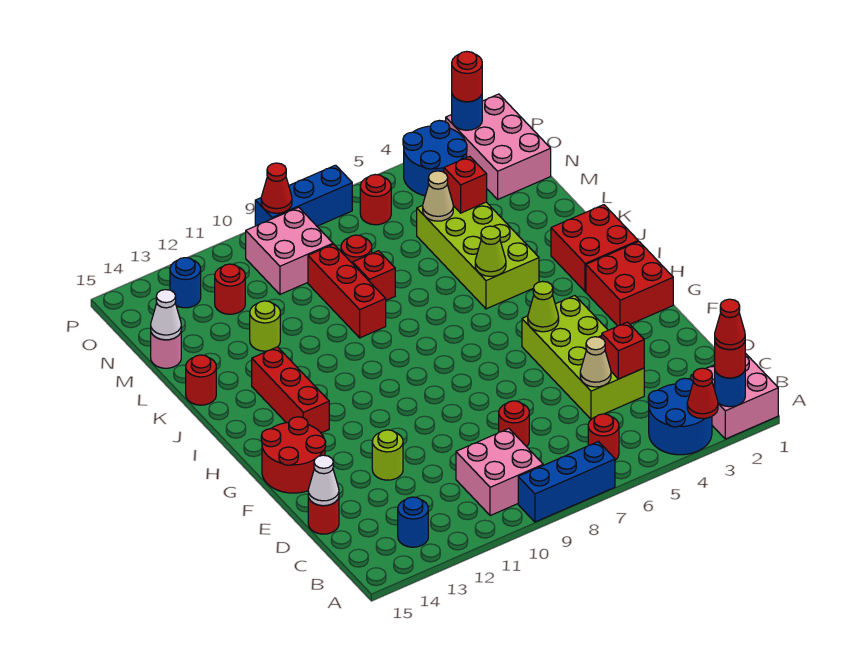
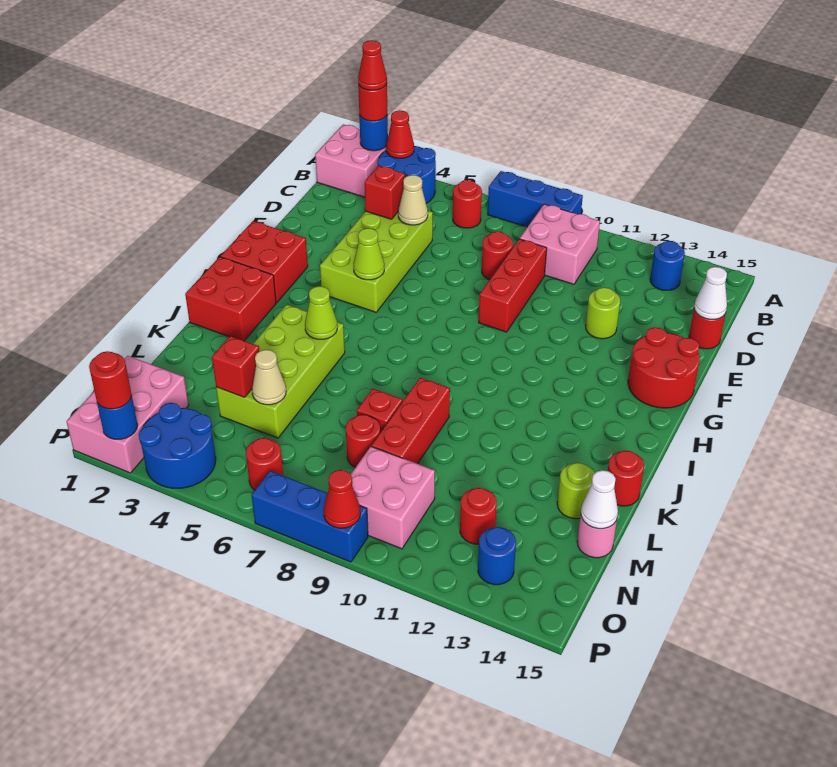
red 1x3 brick [252,347,329,433] -> red 1x3 brick moved to [479,239,547,332]
lime 1x1 round brick [250,301,280,351] -> lime 1x1 round brick moved to [557,463,595,519]

